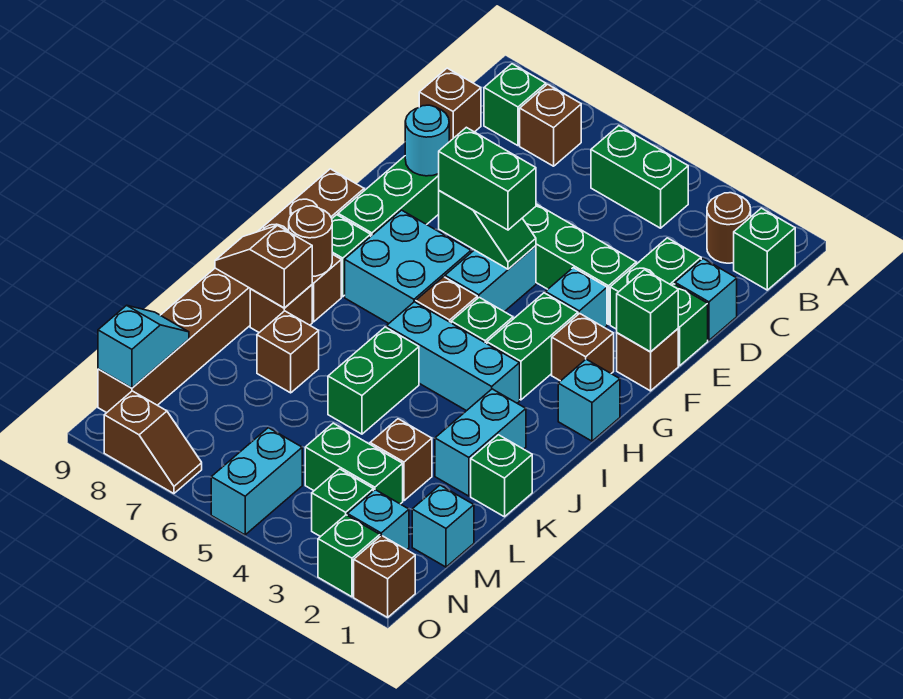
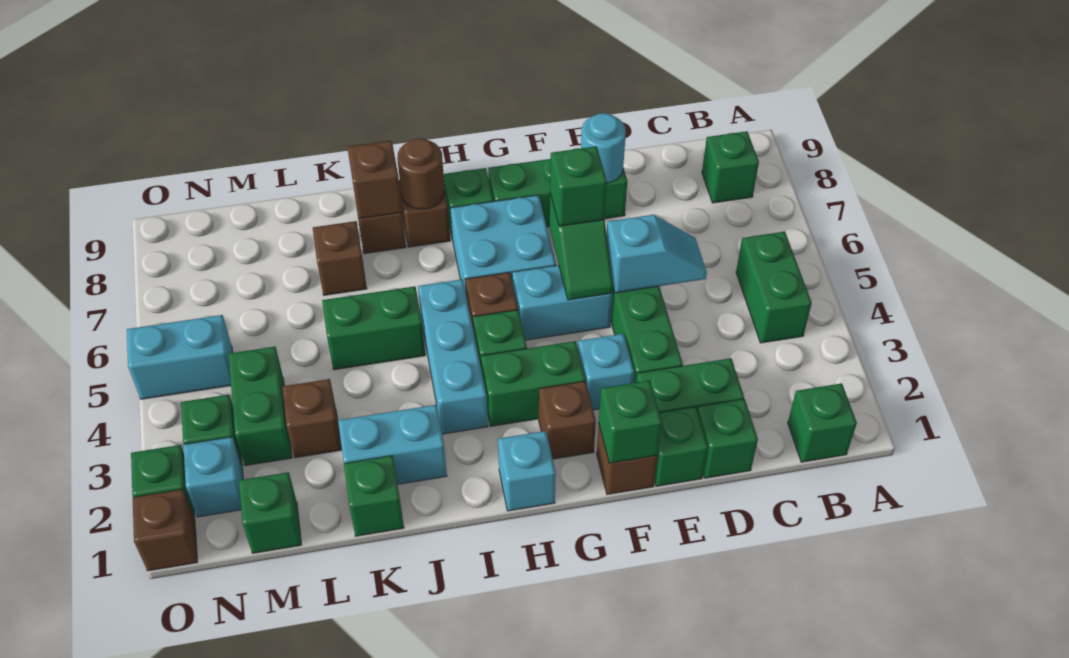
brown 1x1 round brick [707,193,751,263] -> none
brown 1x1 brick [520,84,581,166] -> none
brown 1x1 brick [419,68,481,142] -> none
cyan 1x1 brick [675,259,737,340] -> green 1x1 brick [697,399,758,478]
green 1x2 brick [439,127,536,230] -> green 1x1 brick [550,146,607,226]
brown 1x8 brick [98,169,364,413] -> none
cyan 1x1 brick [412,485,474,567] -> green 1x1 brick [239,472,301,553]
cyan 1x2 slope [98,305,189,388] -> cyan 1x2 slope moved to [607,215,707,293]
brown 1x2 slope [104,391,202,494] -> none

